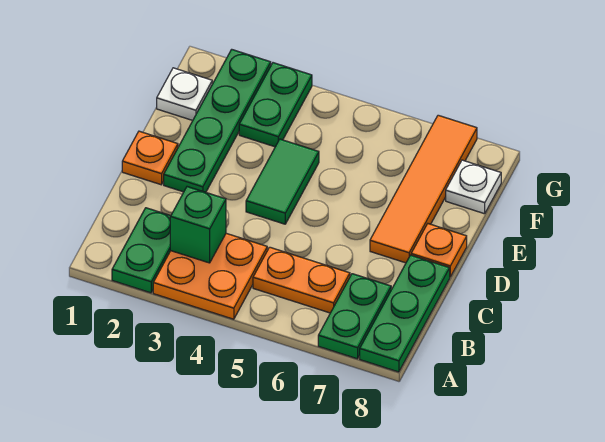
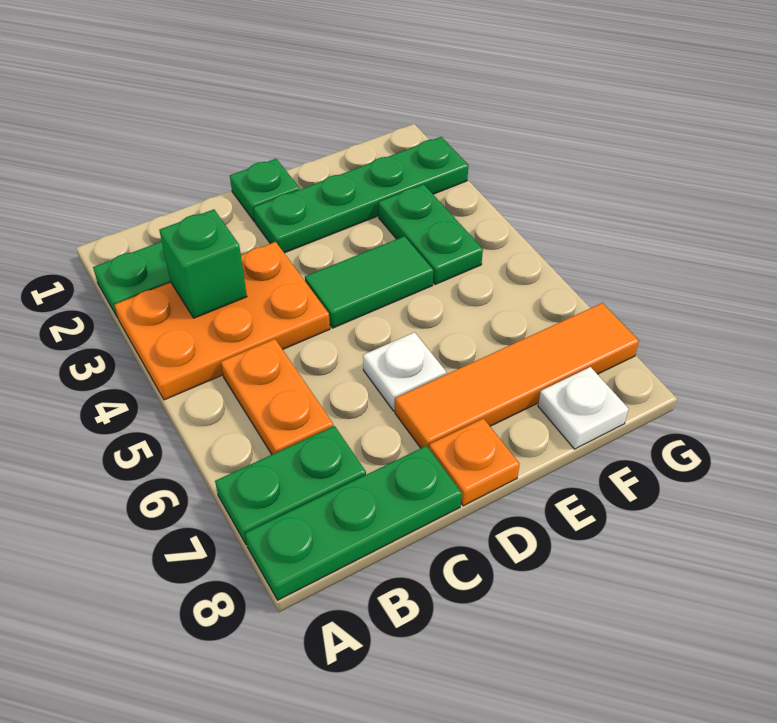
orange 2x2 plate [153,233,267,319] -> orange 2x3 plate [115,242,330,400]
orange 1x1 plate [122,131,178,185] -> green 1x1 plate [230,159,300,222]
white 1x1 plate [157,68,212,120] -> white 1x1 plate moved to [363,332,446,411]
green 1x2 plate [239,63,312,147] -> green 1x2 plate turned to [378,184,483,285]

